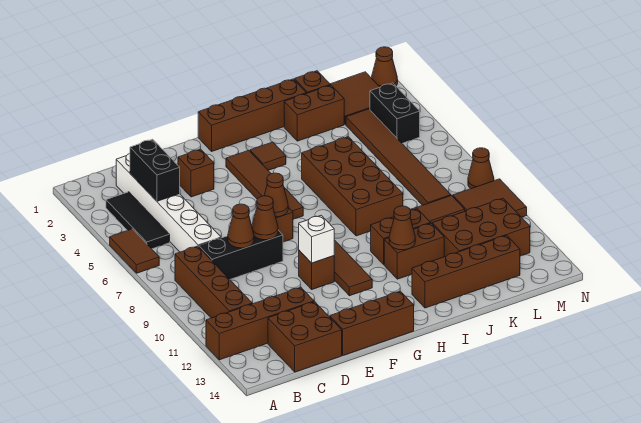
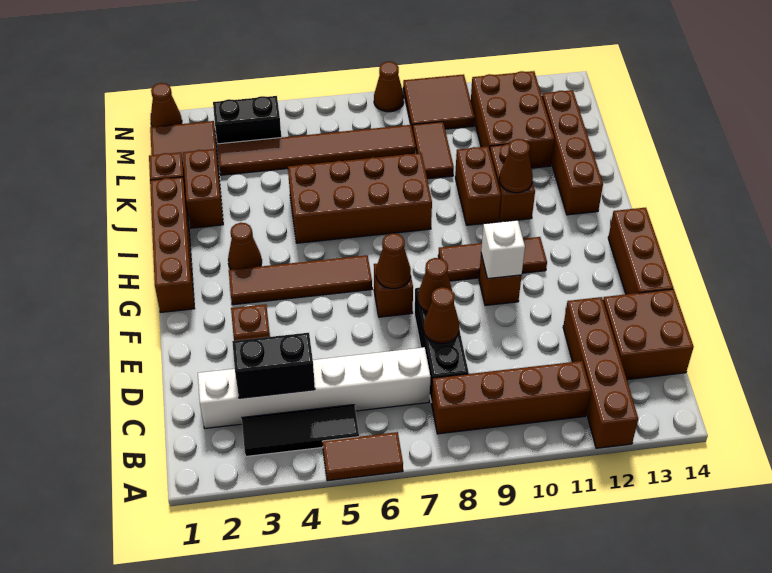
brown 1x1 tile [250,142,286,170] -> brown 1x1 cone [228,223,262,270]

